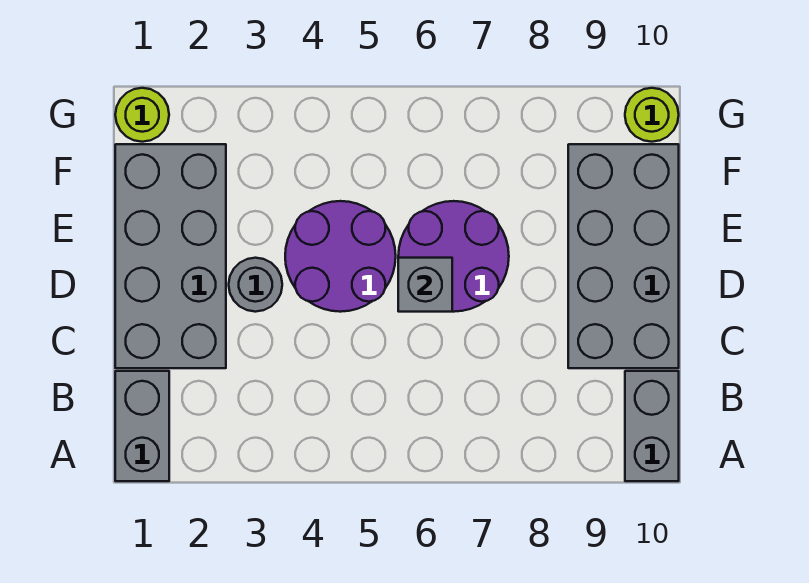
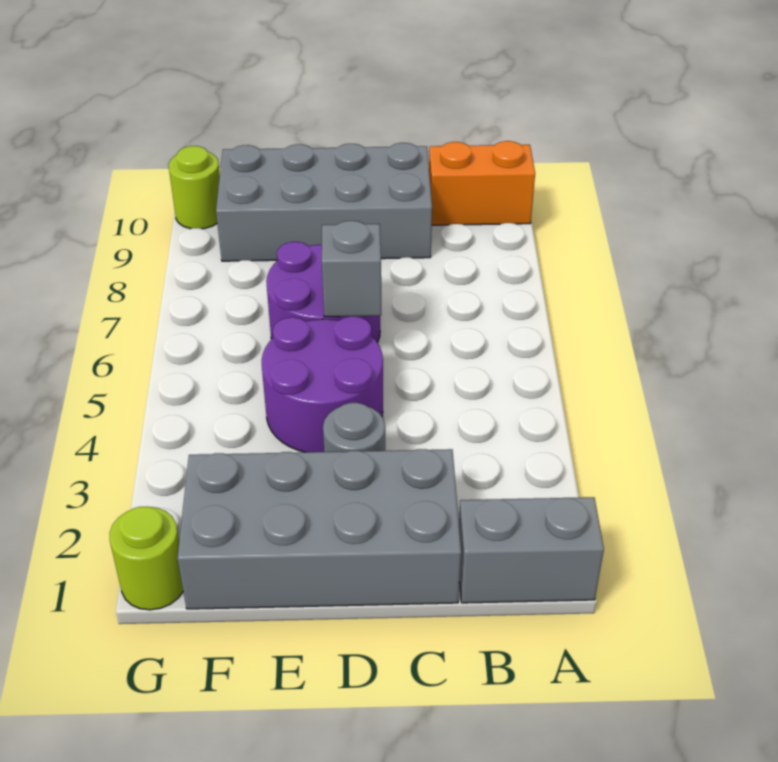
grey 1x2 brick [625,371,679,481] -> orange 1x2 brick [429,141,535,225]

